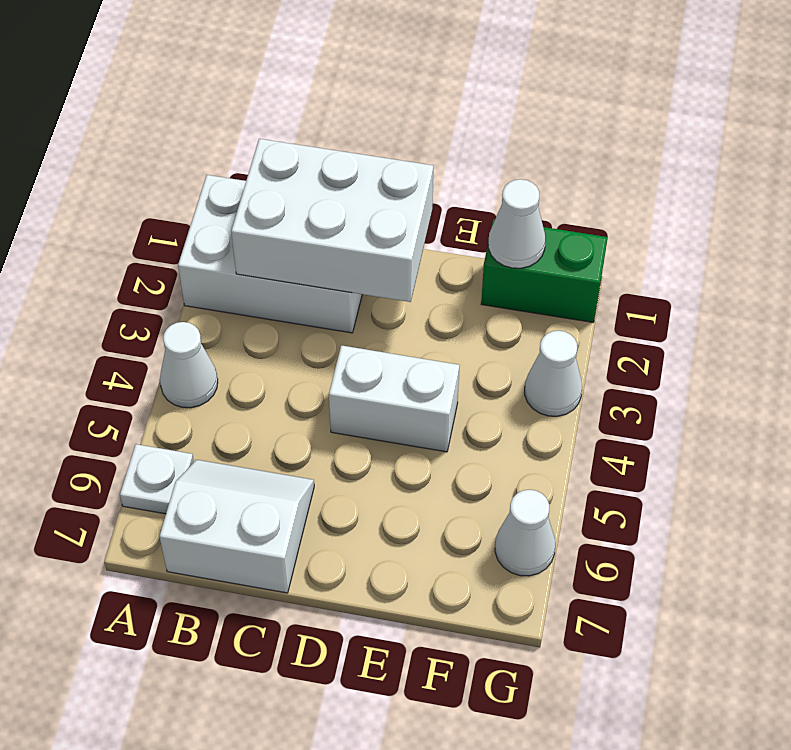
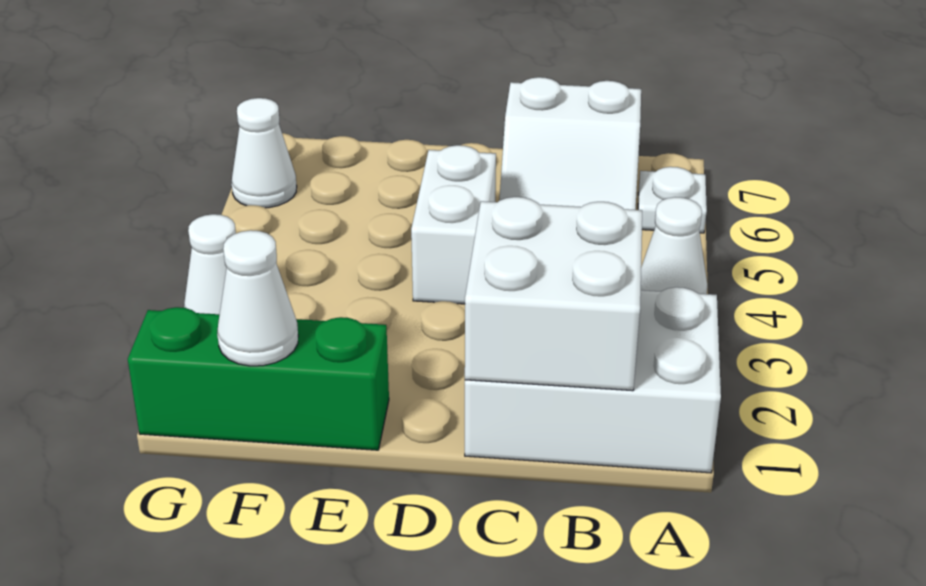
white 2x3 brick [231,139,433,302] -> white 2x2 brick [465,197,642,391]
white 1x2 brick [329,345,459,452] -> white 1x2 brick turned to [411,145,496,304]
green 1x2 brick [481,219,608,322] -> green 1x3 brick [128,307,389,450]

